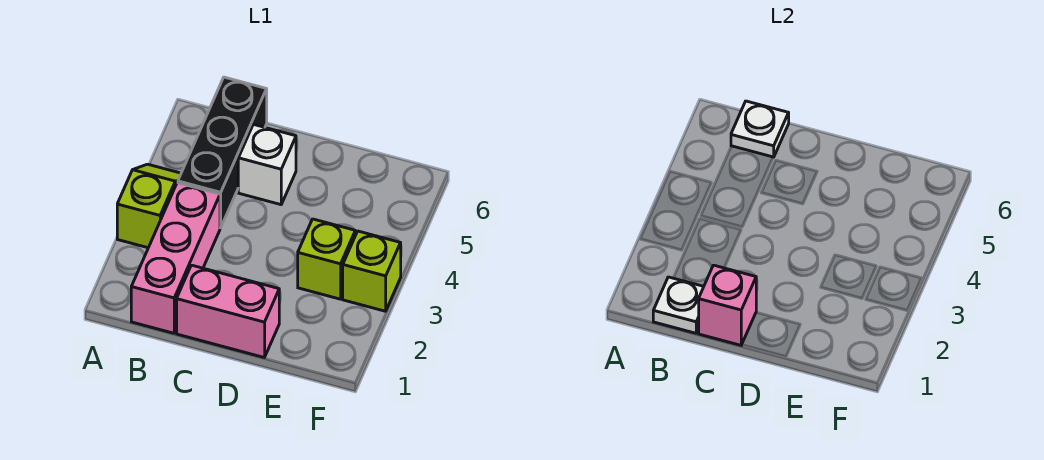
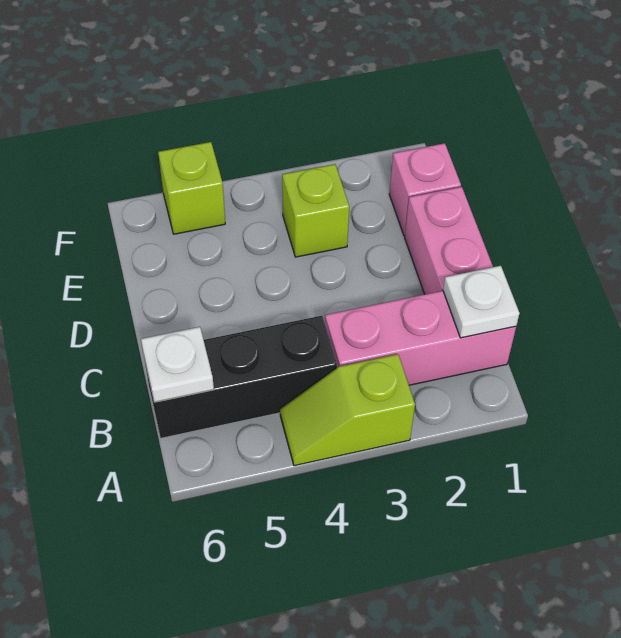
pink 1x1 brick [699,265,756,345] -> pink 1x1 brick moved to [389,143,461,236]
white 1x1 brick [238,124,296,205] -> none
lime 1x1 brick [343,231,401,311] -> lime 1x1 brick moved to [158,142,225,234]

